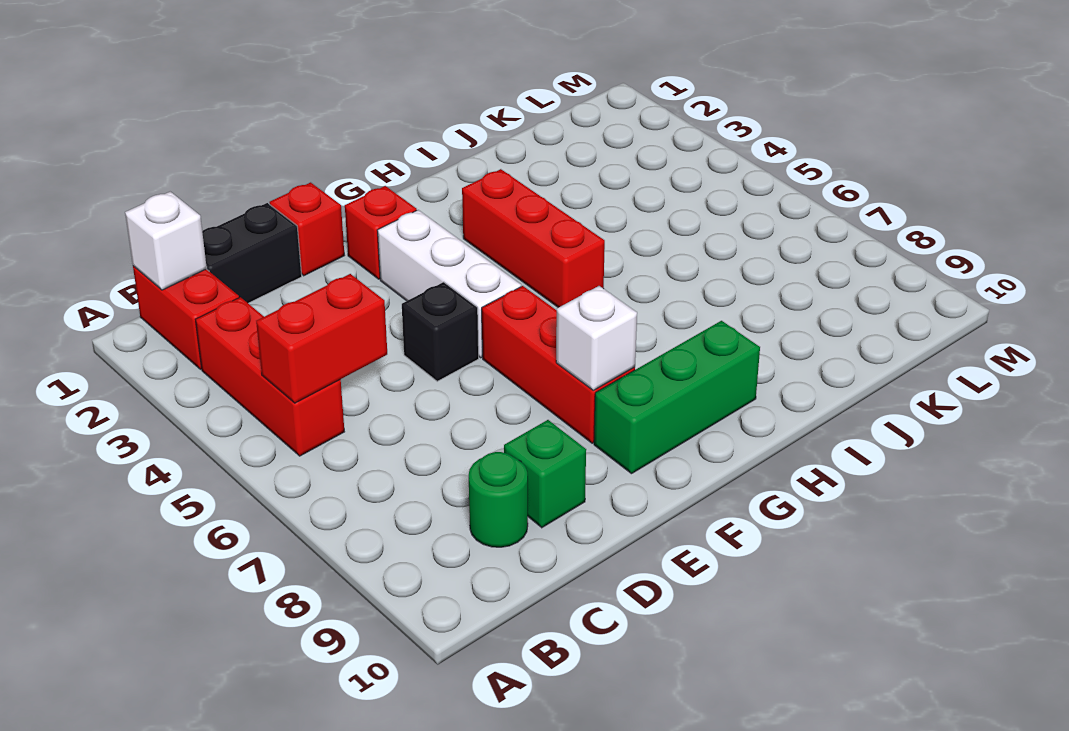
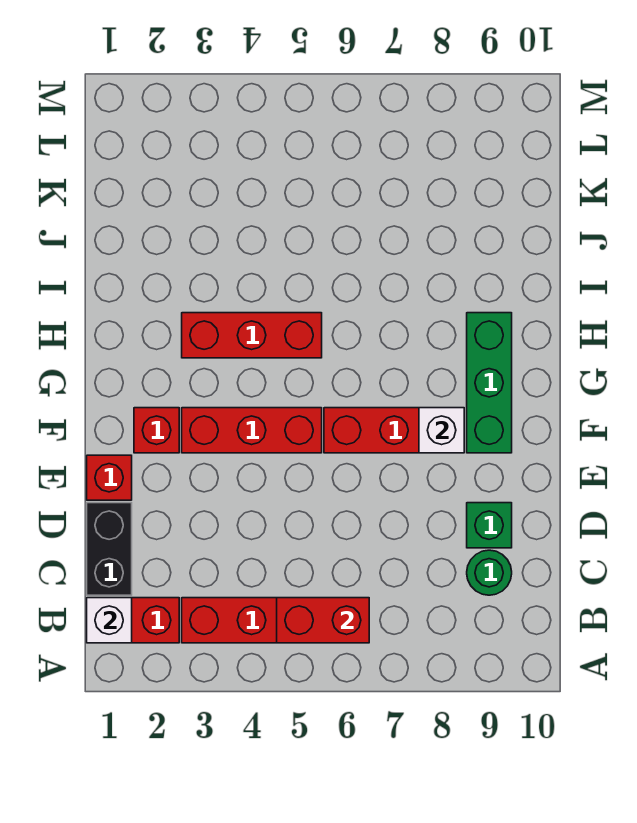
red 1x2 brick [256,274,387,403] -> red 1x2 brick turned to [277,598,369,643]
black 1x1 brick [402,282,479,381] -> none
white 1x3 brick [377,210,521,358] -> red 1x3 brick [182,408,322,453]

